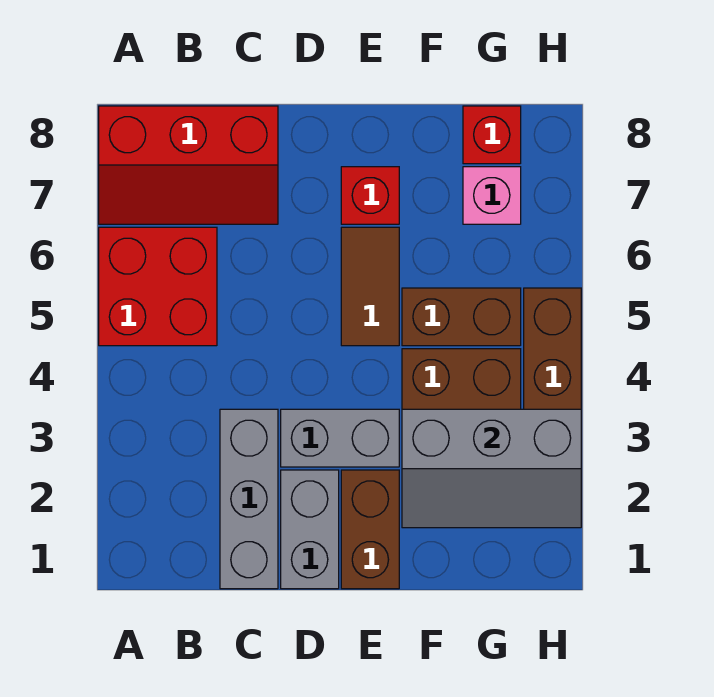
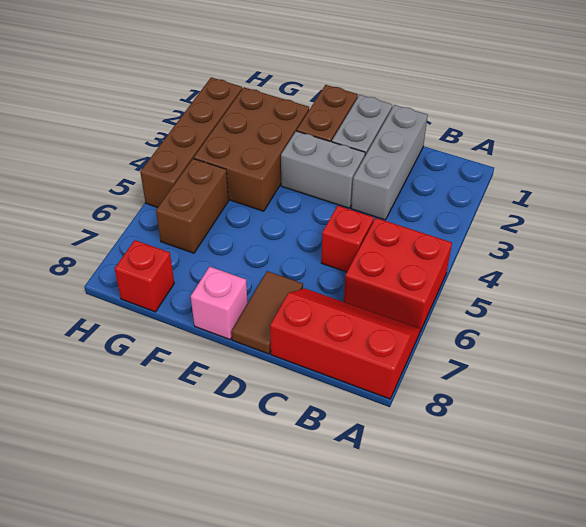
brown 1x2 tile [341,227,399,346] -> brown 1x2 tile moved to [232,271,303,354]
red 1x1 brick [341,167,399,224] -> red 1x1 brick moved to [321,206,374,272]
grey 2x3 slope [402,409,581,528] -> none
brown 1x2 brick [402,288,521,346] -> brown 1x2 brick turned to [156,159,228,253]
pink 1x1 brick [463,167,521,224] -> pink 1x1 brick moved to [191,267,248,340]

